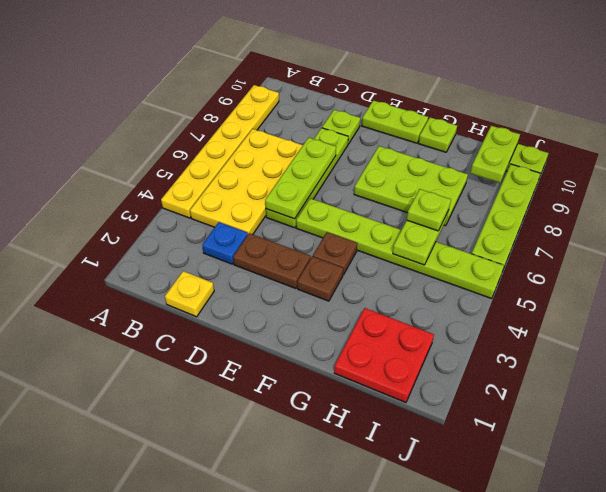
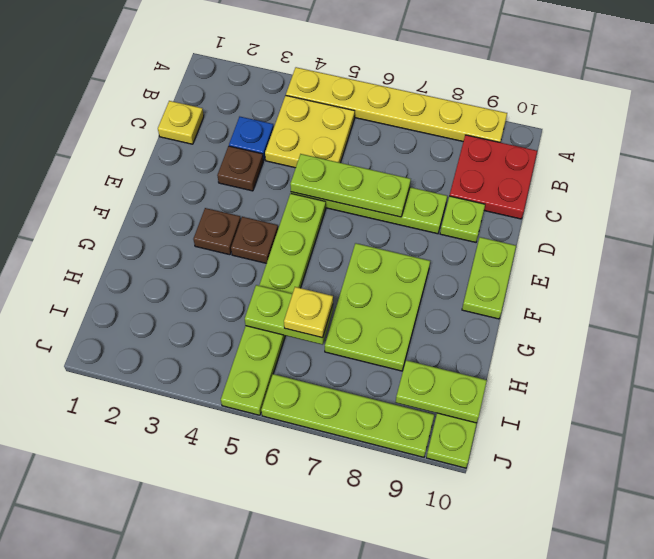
yellow 2x4 plate [190,129,303,234] -> yellow 2x2 plate [265,96,355,168]
brown 1x2 plate [233,233,311,289] -> brown 1x1 plate [217,146,263,191]
lime 1x1 plate [419,117,457,152] -> none
red 2x2 plate [334,308,434,403] -> red 2x2 plate moved to [449,135,537,219]
lime 1x1 plate [407,189,451,231] -> yellow 1x1 plate [284,287,333,338]

